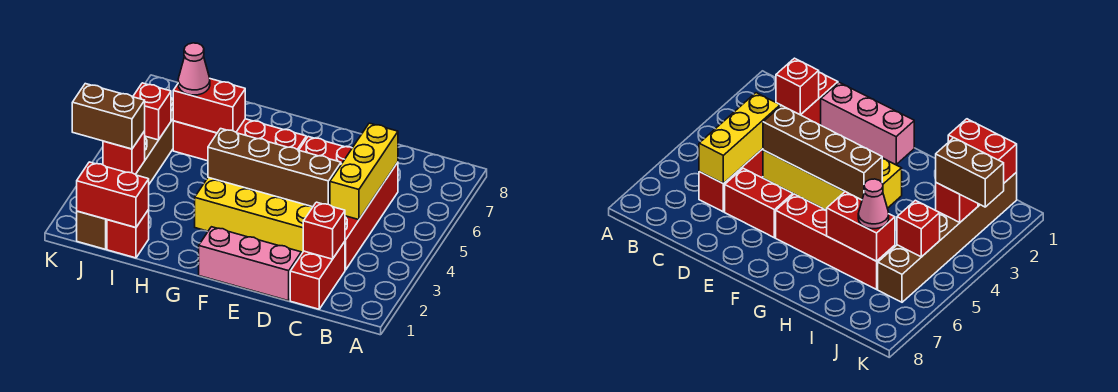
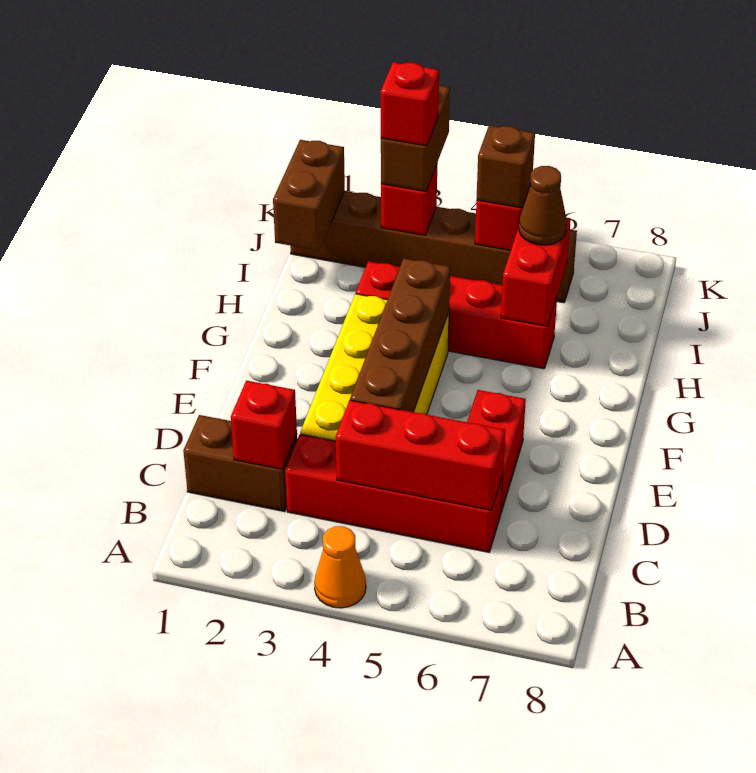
none -> orange 1x1 cone [314,526,366,608]
red 1x2 brick [290,242,345,309] -> brown 1x2 brick [183,415,297,512]
yellow 1x3 brick [330,123,398,220] -> red 1x3 brick [336,400,505,510]
pink 1x3 brick [199,227,301,301] -> none
red 1x4 brick [173,119,306,161] -> red 1x4 brick turned to [356,261,557,369]
red 1x1 brick [107,210,149,258] -> red 1x1 brick moved to [381,62,439,146]
red 1x2 brick [77,162,149,228] -> brown 1x2 brick [273,140,345,250]
pink 1x1 cone [178,43,210,95] -> brown 1x1 cone [519,166,567,245]
none -> brown 1x1 brick [477,125,535,208]

